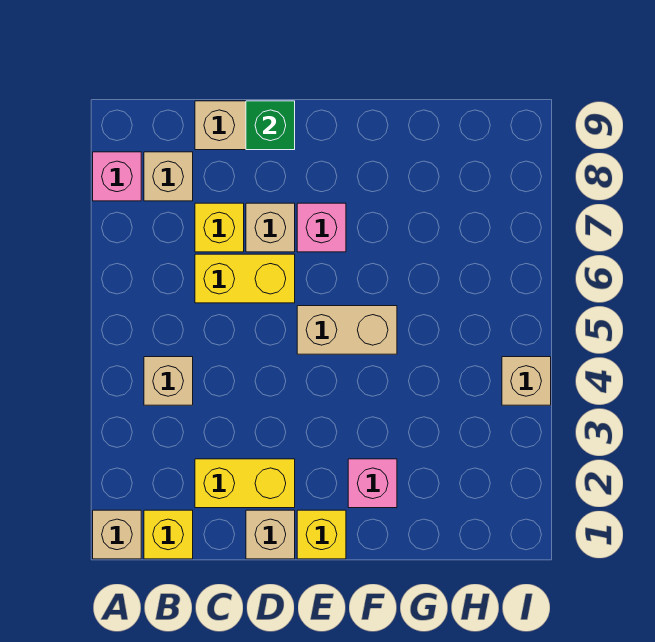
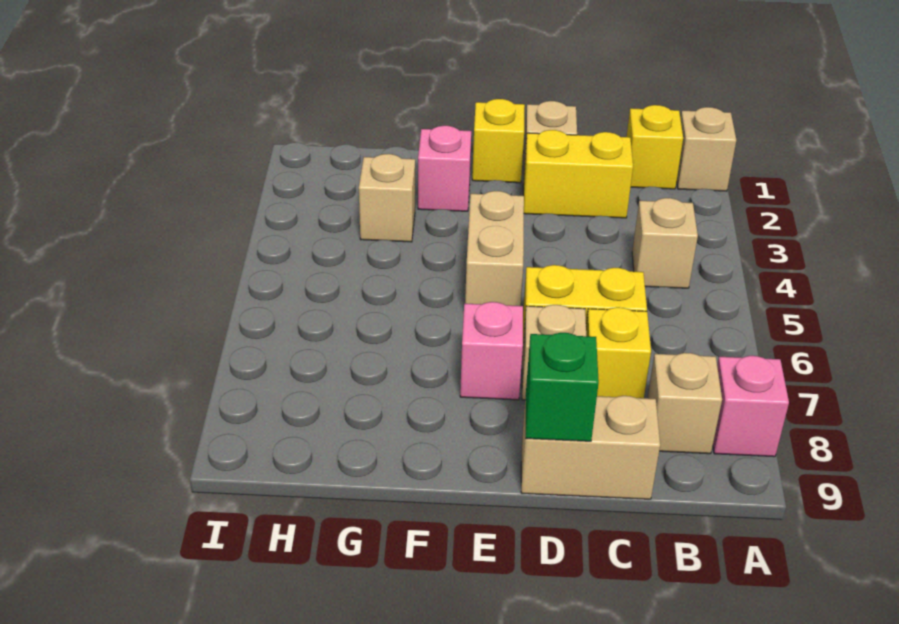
tan 1x2 brick [297,306,397,354] -> tan 1x2 brick turned to [465,191,524,306]
tan 1x1 brick [502,357,551,405] -> tan 1x1 brick moved to [359,154,415,242]

